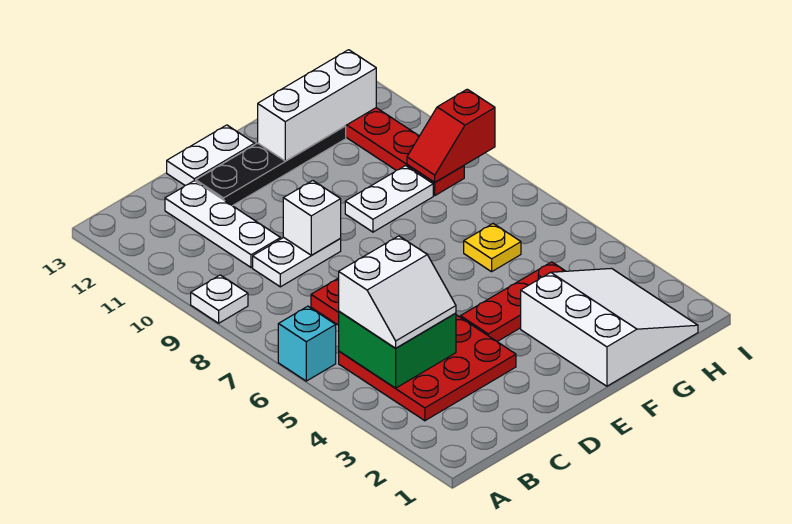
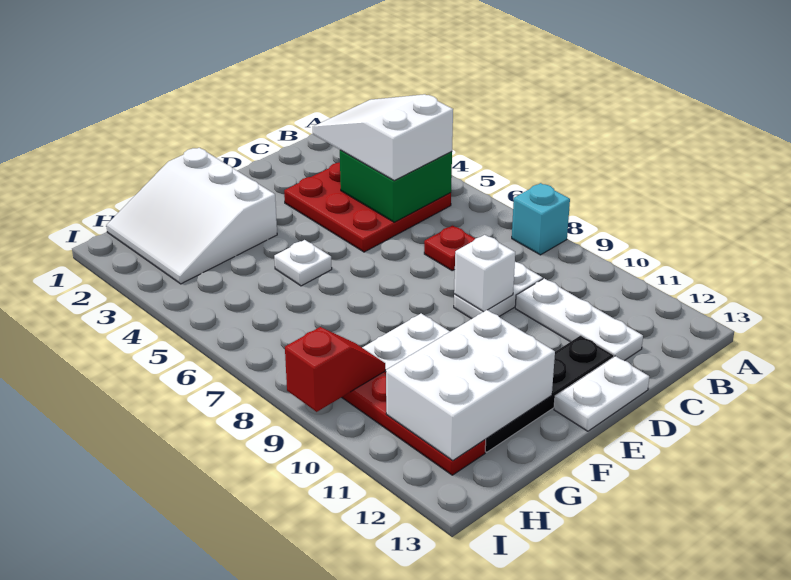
cyan 1x1 brick [278,306,336,381] -> cyan 1x1 brick moved to [512,183,570,255]
white 1x1 plate [191,275,248,323] -> white 1x1 plate moved to [274,240,332,286]
white 2x2 slope [339,236,456,348] -> white 2x3 slope [313,94,453,180]
red 1x3 plate [460,262,565,341] -> none
white 1x3 brick [258,50,376,161] -> white 2x3 brick [386,310,555,461]
yellow 1x1 plate [464,224,521,272] -> none

